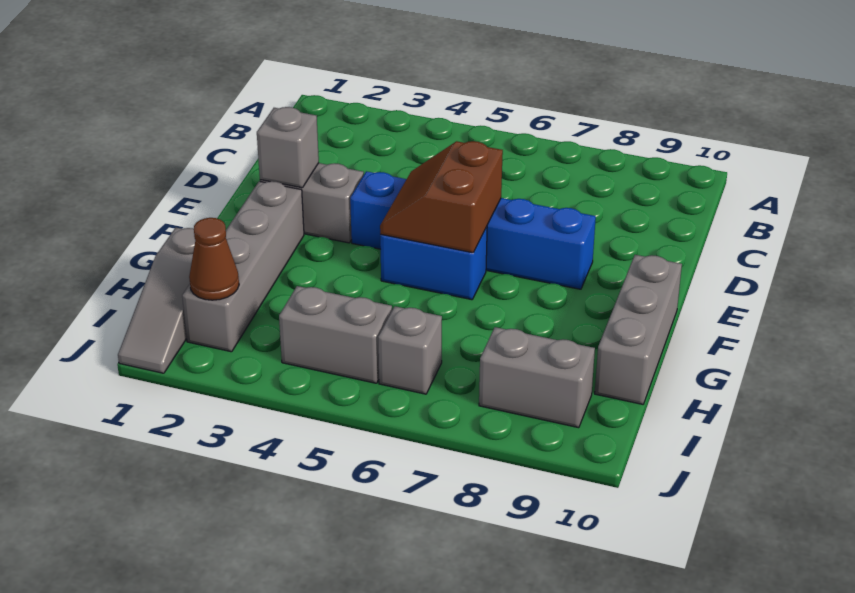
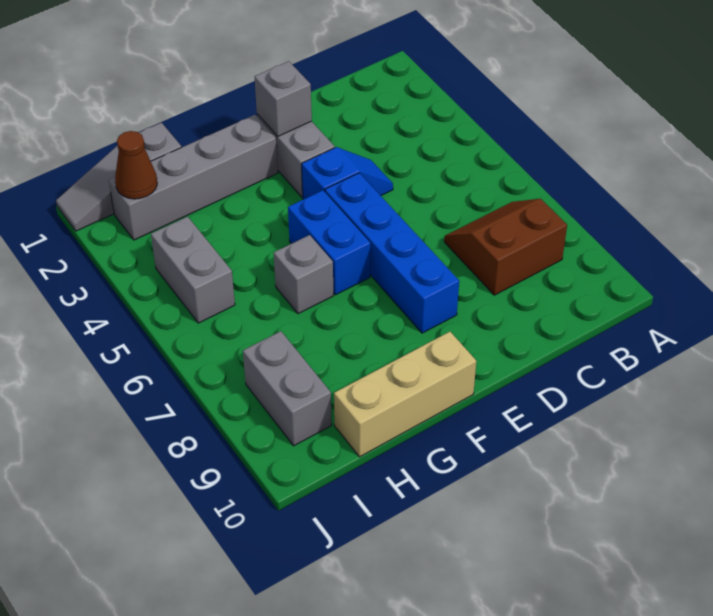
brown 2x2 slope [380,141,503,253] -> brown 2x2 slope moved to [444,199,567,295]
grey 1x3 brick [595,255,682,404] -> tan 1x3 brick [334,332,476,457]
grey 1x1 brick [378,306,442,394] -> grey 1x1 brick moved to [274,235,333,314]

